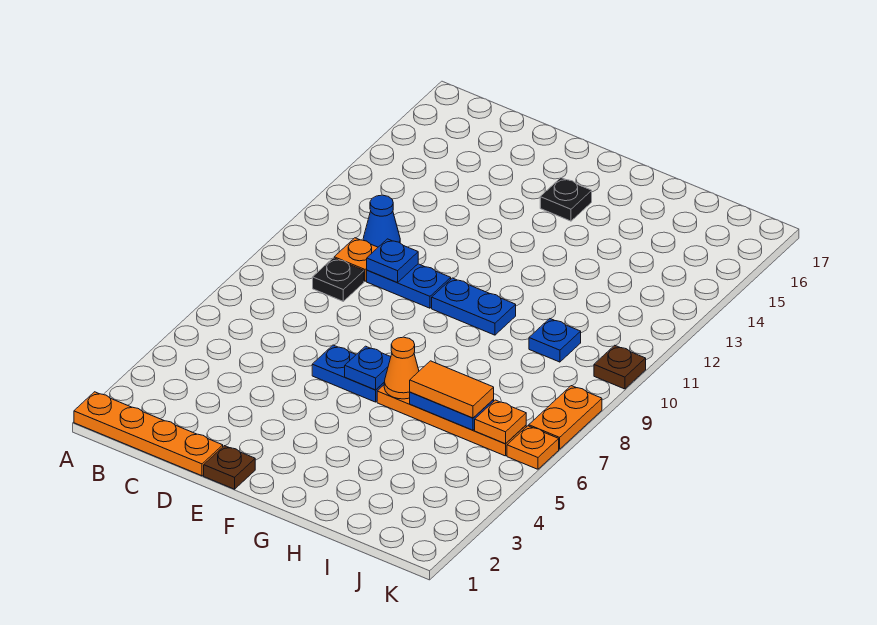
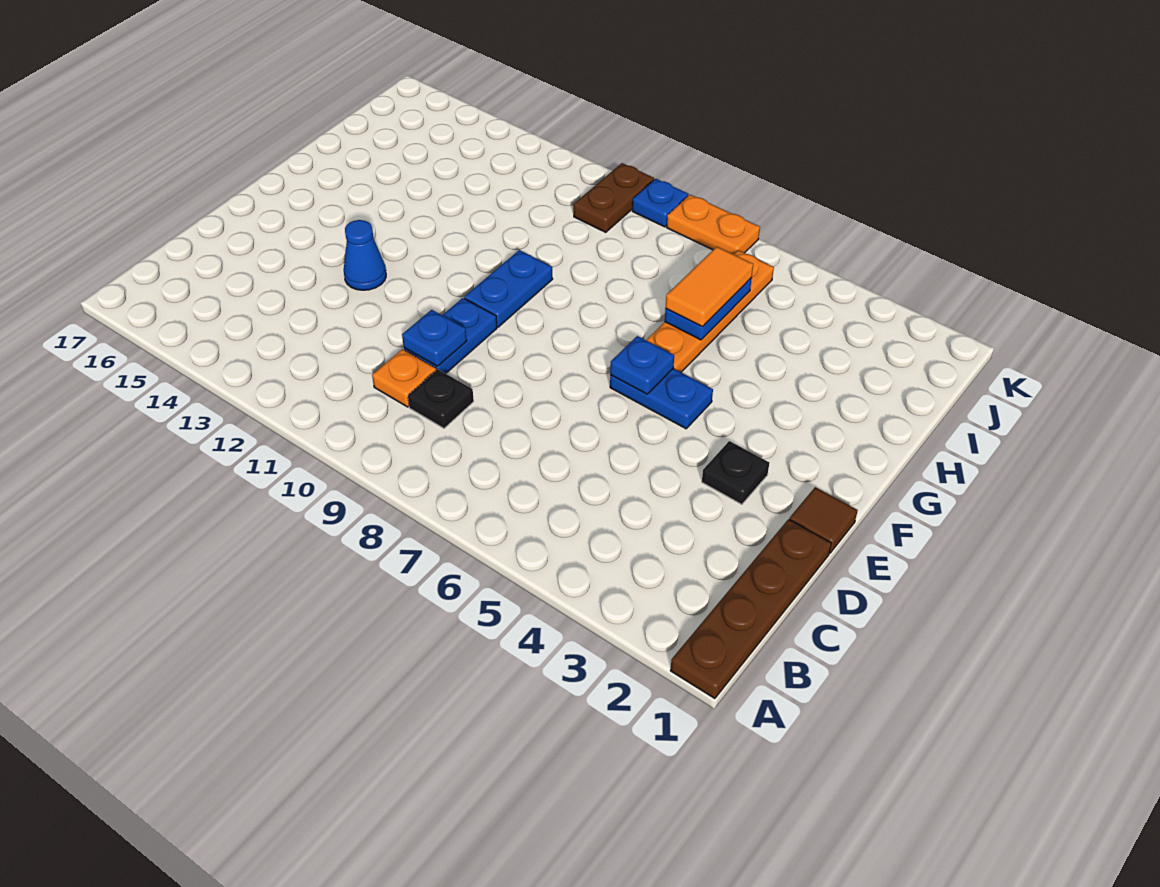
orange 1x4 plate [74,392,223,476] -> brown 1x4 plate [670,519,831,699]
blue 1x1 cone [363,195,400,247] -> blue 1x1 cone moved to [344,220,386,290]
brown 1x1 plate [204,446,255,489] -> brown 1x1 tile [789,487,858,553]
blue 1x2 plate [312,345,384,402] -> blue 1x2 plate turned to [610,369,713,429]
black 1x1 plate [540,178,592,221] -> black 1x1 plate moved to [702,441,769,504]
orange 1x1 cone [384,337,419,399] -> none
blue 1x1 plate [529,319,581,362] -> blue 1x1 plate moved to [632,179,688,227]
orange 1x1 plate [475,400,526,444] -> none
orange 1x1 plate [507,426,559,469] -> none
brown 1x1 plate [594,345,646,389] -> brown 1x2 plate [573,163,654,232]

